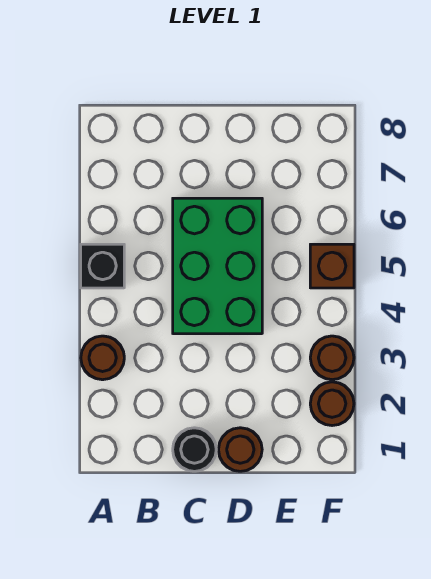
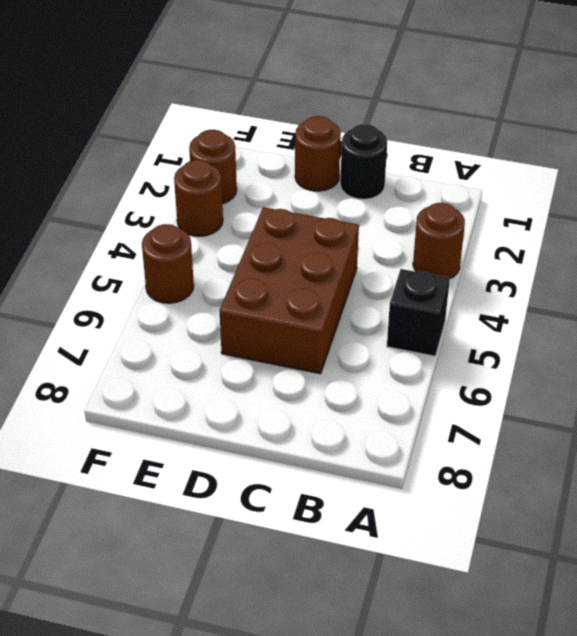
green 2x3 brick [173,198,262,334] -> brown 2x3 brick [219,207,359,374]
brown 1x1 brick [310,244,354,288] -> brown 1x1 round brick [142,224,194,303]

